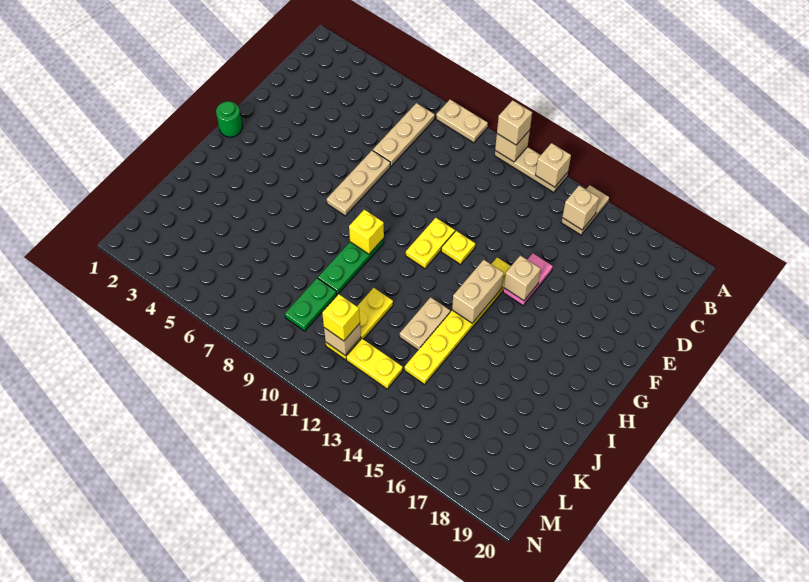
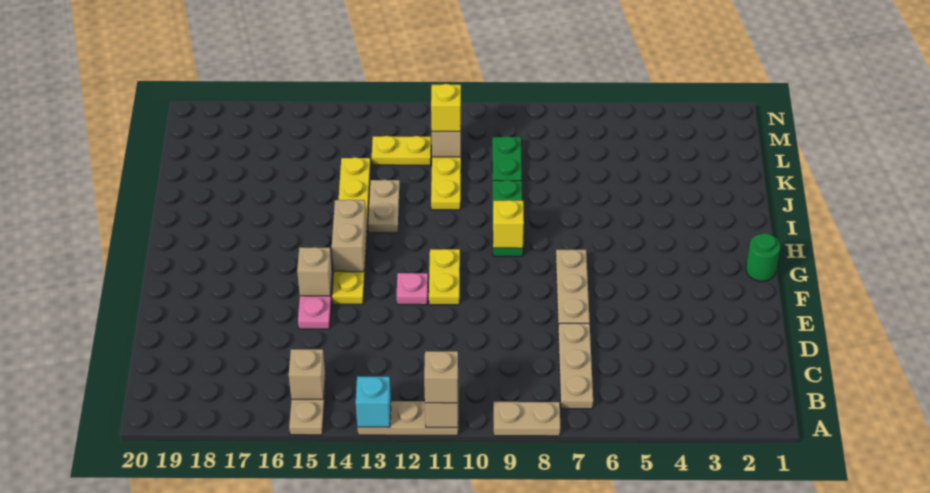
tan 1x1 brick [535,143,571,187] -> cyan 1x1 brick [356,376,391,427]
yellow 1x1 plate [441,231,475,264] -> pink 1x1 plate [397,273,428,305]

